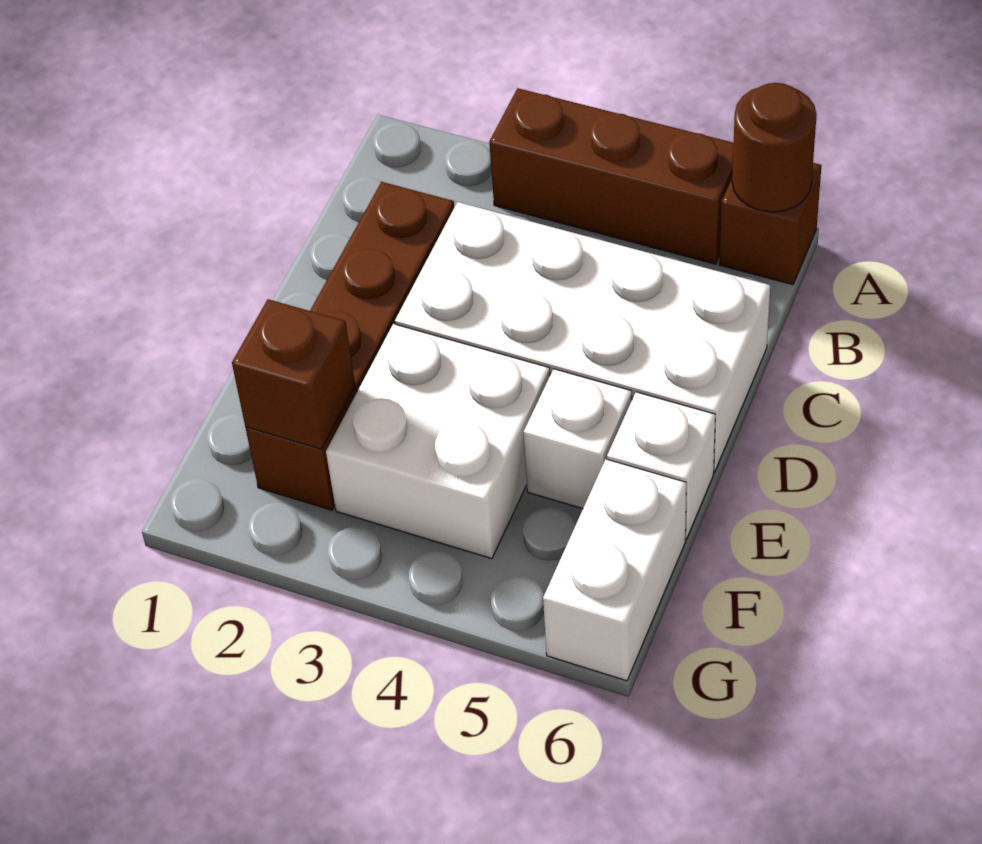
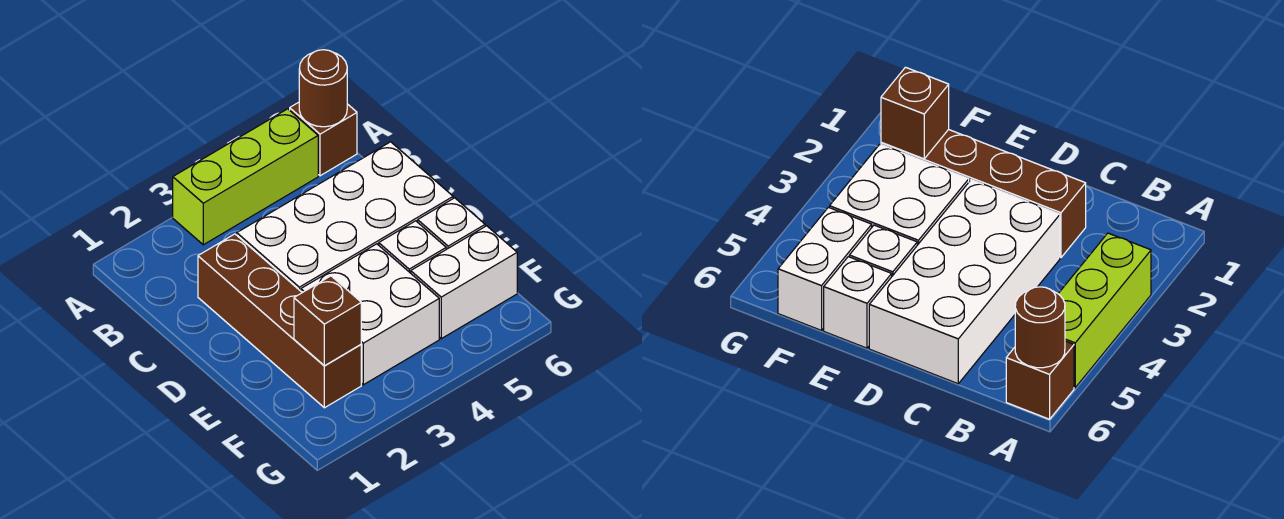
brown 1x3 brick [489,88,734,264] -> lime 1x3 brick [173,109,318,245]
white 1x2 brick [543,459,686,681] -> white 1x2 brick turned to [411,226,517,339]

